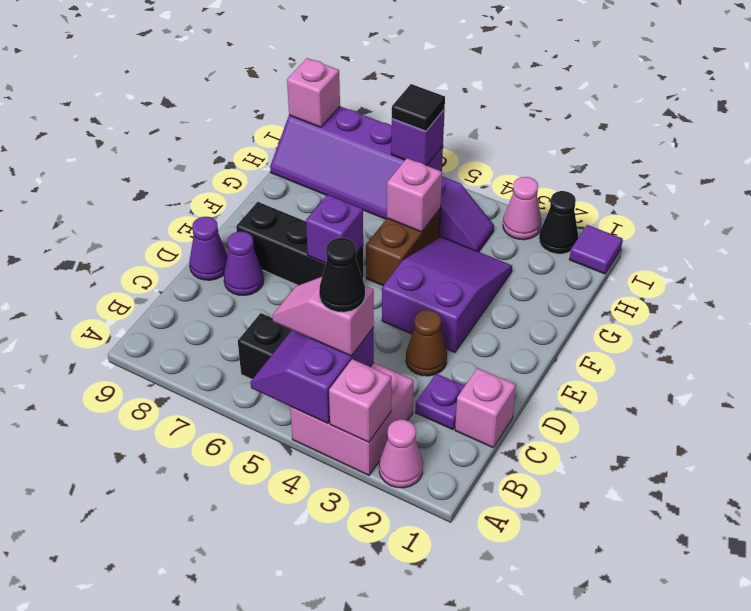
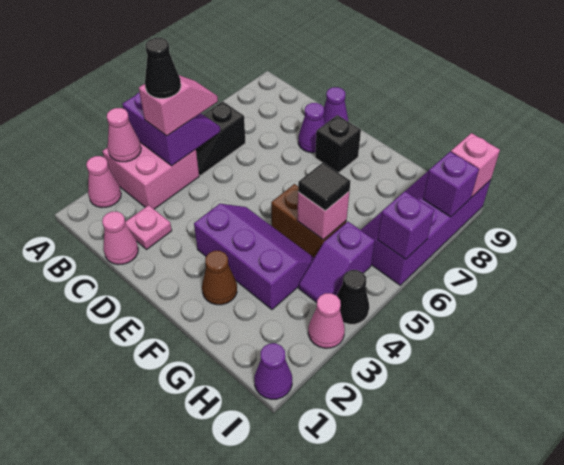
pink 1x1 brick [329,359,392,442] -> pink 1x1 cone [107,108,141,162]
pink 1x1 brick [455,368,516,447] -> pink 1x1 cone [102,212,138,265]
purple 1x1 plate [415,374,465,430] -> pink 1x1 plate [125,205,172,249]
brown 1x1 cone [406,310,447,376] -> brown 1x1 cone moved to [202,251,237,305]
purple 2x3 slope [382,237,512,352] -> purple 2x3 slope turned to [194,204,314,309]
black 1x3 brick [236,202,364,285] -> black 1x1 brick [315,115,361,173]
purple 1x1 brick [306,195,363,263] -> purple 1x1 brick moved to [423,152,479,217]
purple 1x1 tile [569,225,623,274] -> purple 1x1 cone [254,343,292,399]
black 1x1 cone [539,191,578,254] -> black 1x1 cone moved to [337,270,369,324]
black 1x1 tile [392,84,445,131] -> black 1x1 tile moved to [298,163,351,211]

